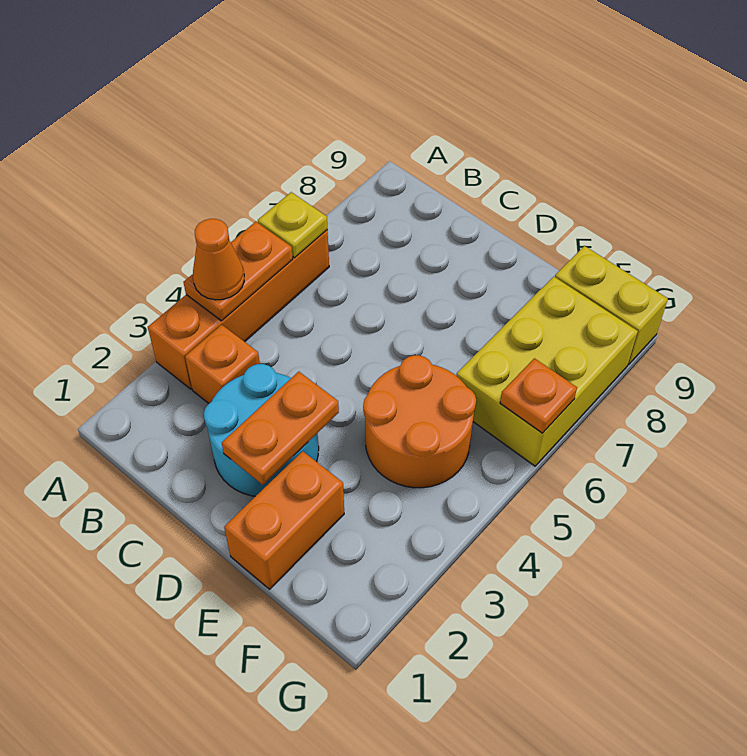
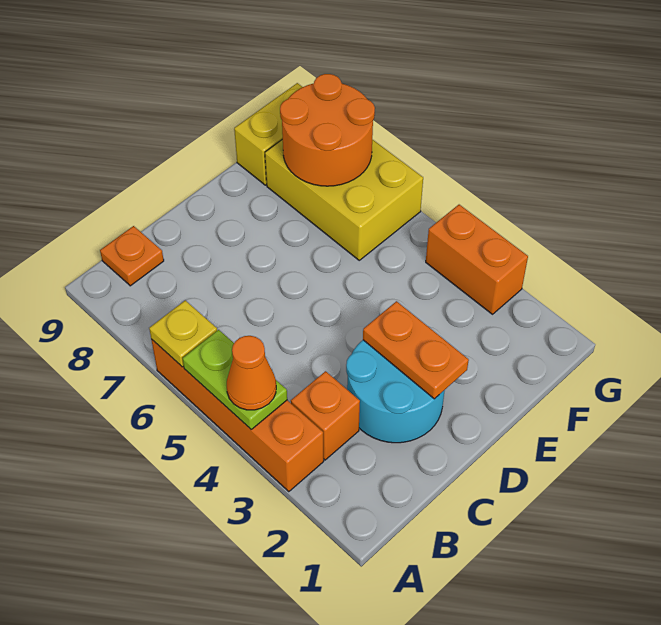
orange 1x2 plate [183,222,293,321] -> lime 1x2 plate [183,330,287,429]
orange 1x2 brick [224,451,344,589] -> orange 1x2 brick moved to [426,205,528,314]
orange 2x2 round brick [363,355,476,488] -> orange 2x2 round brick moved to [280,74,375,186]
orange 1x1 plate [500,358,577,433] -> orange 1x1 plate moved to [100,226,164,286]

